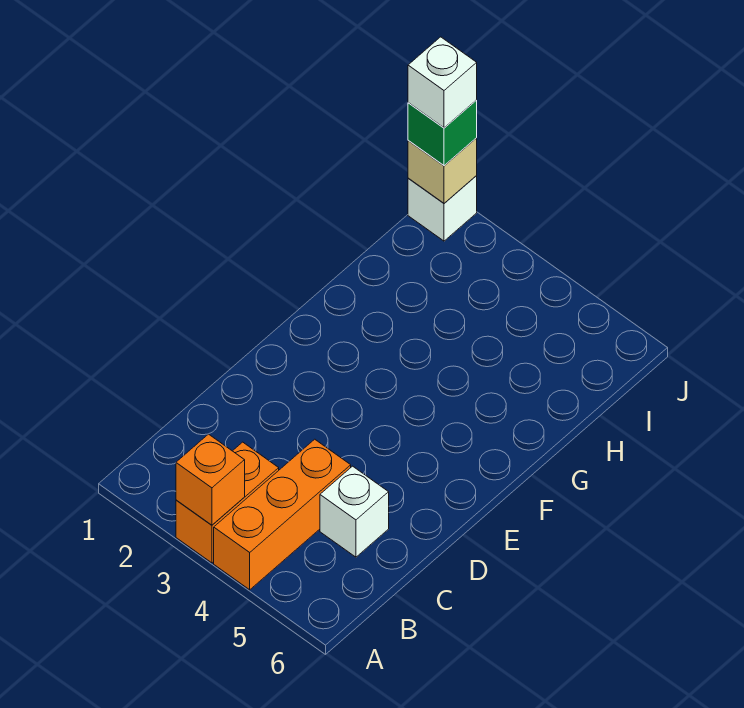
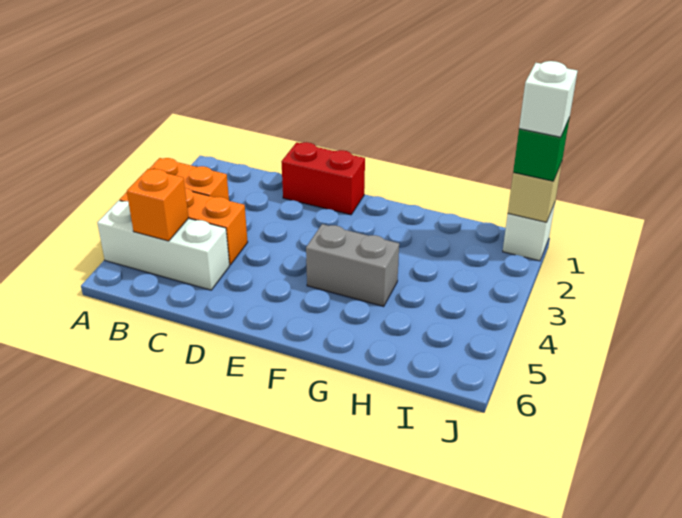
orange 1x1 brick [176,434,245,525] -> orange 1x1 brick moved to [127,169,189,241]
white 1x1 brick [320,466,389,557] -> white 1x3 brick [97,200,229,290]
none -> red 1x2 brick [281,142,365,215]
none -> grey 1x2 brick [306,224,399,307]

